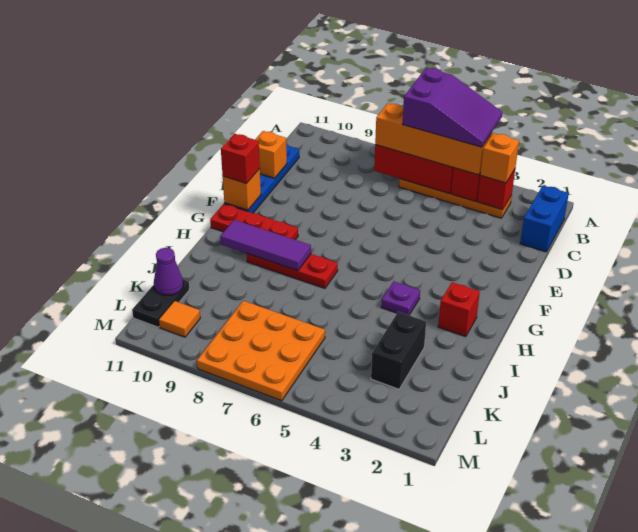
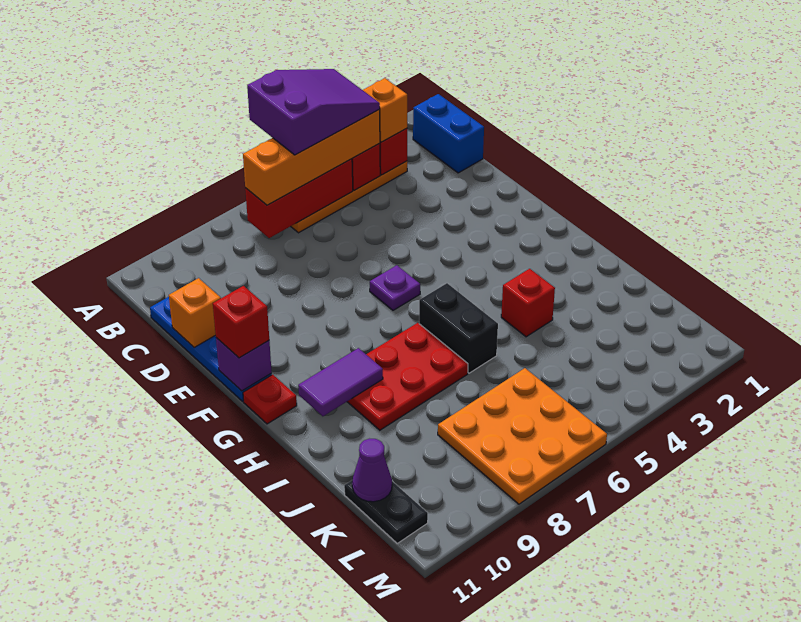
orange 1x1 brick [223,169,261,210] -> purple 1x1 brick [216,338,272,391]
red 1x3 plate [210,204,298,240] -> red 1x1 plate [243,375,297,424]
red 1x1 brick [438,282,480,337] -> red 1x1 brick moved to [501,269,555,337]
purple 1x1 plate [381,282,420,315] -> purple 1x1 plate moved to [370,265,420,310]
red 1x3 plate [247,254,338,288] -> red 2x3 plate [347,323,468,430]
purple 1x3 tile [220,220,311,271] -> purple 1x2 tile [298,348,383,416]
black 1x2 brick [371,312,426,389] -> black 1x2 brick moved to [419,283,498,373]
orange 1x1 tile [159,301,200,337] -> none

